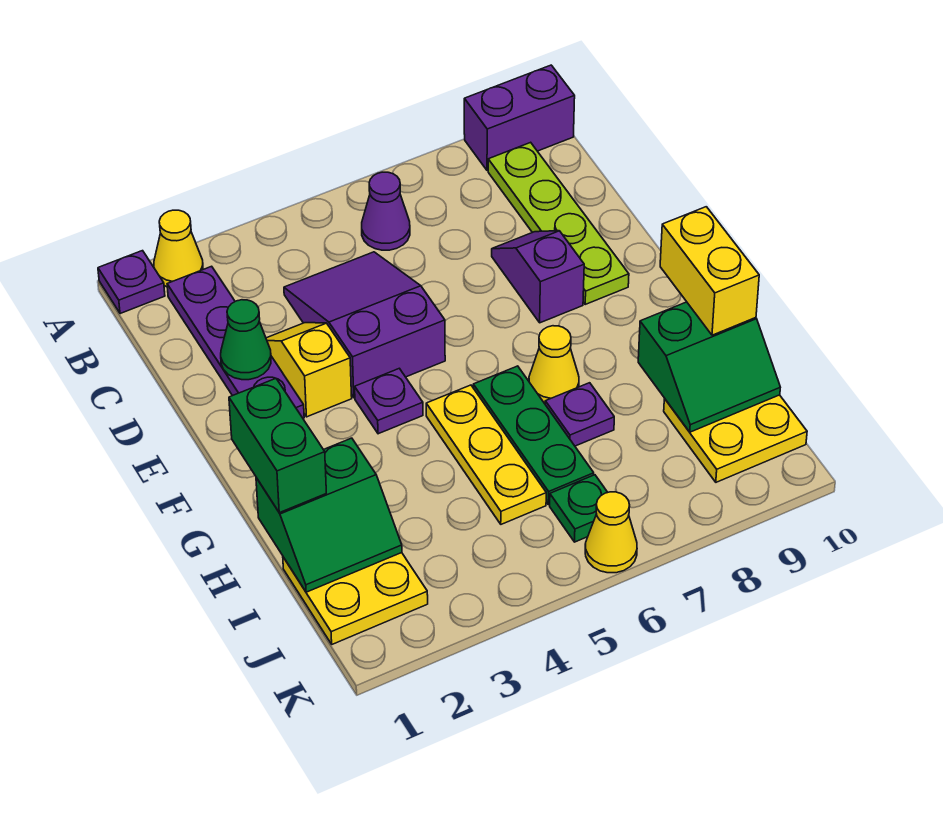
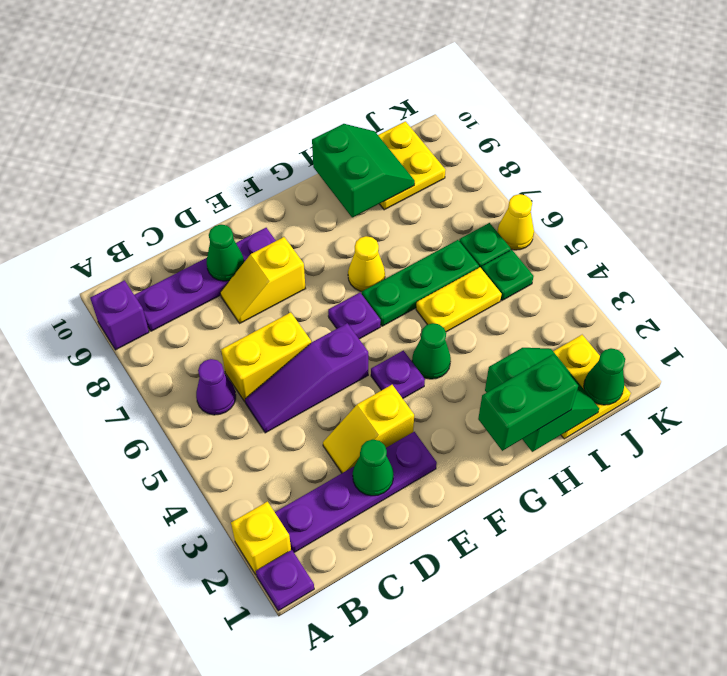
yellow 1x1 cone [154,210,203,287] -> yellow 1x1 brick [231,502,291,574]
purple 1x2 brick [464,65,575,171] -> purple 1x1 brick [90,280,149,350]
lime 1x4 plate [488,142,629,304] -> purple 1x4 plate [135,228,276,331]
purple 2x3 slope [284,252,445,398] -> purple 1x3 slope [245,323,368,433]
purple 1x2 slope [492,231,584,323] -> yellow 1x2 slope [220,237,306,324]
none -> green 1x1 cone [207,225,244,281]
none -> green 1x1 cone [412,323,451,379]
yellow 1x3 plate [426,385,546,524] -> yellow 1x2 plate [416,267,502,332]
yellow 1x2 brick [660,207,759,335] -> yellow 1x2 brick moved to [221,312,311,402]
purple 1x1 plate [545,383,614,446] -> purple 1x1 plate moved to [328,293,381,339]
none -> green 1x1 cone [584,348,625,405]
none -> green 1x1 plate [481,250,534,300]

